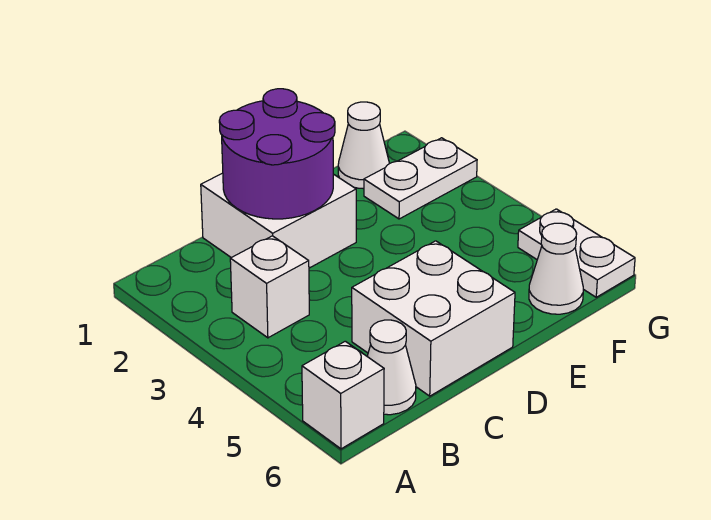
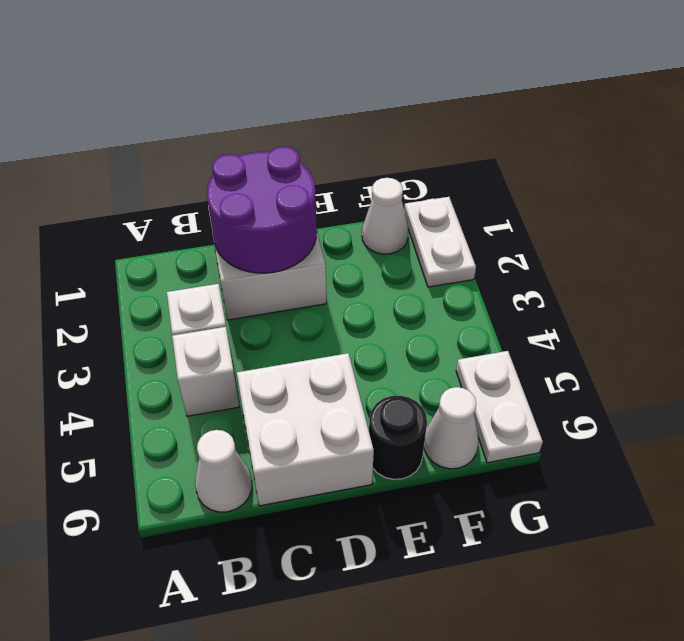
white 1x1 brick [302,341,384,449] -> white 1x1 brick moved to [172,327,239,416]
none -> black 1x1 round brick [369,396,427,479]
white 1x2 plate [364,138,477,219] -> white 1x2 plate turned to [404,197,476,287]

